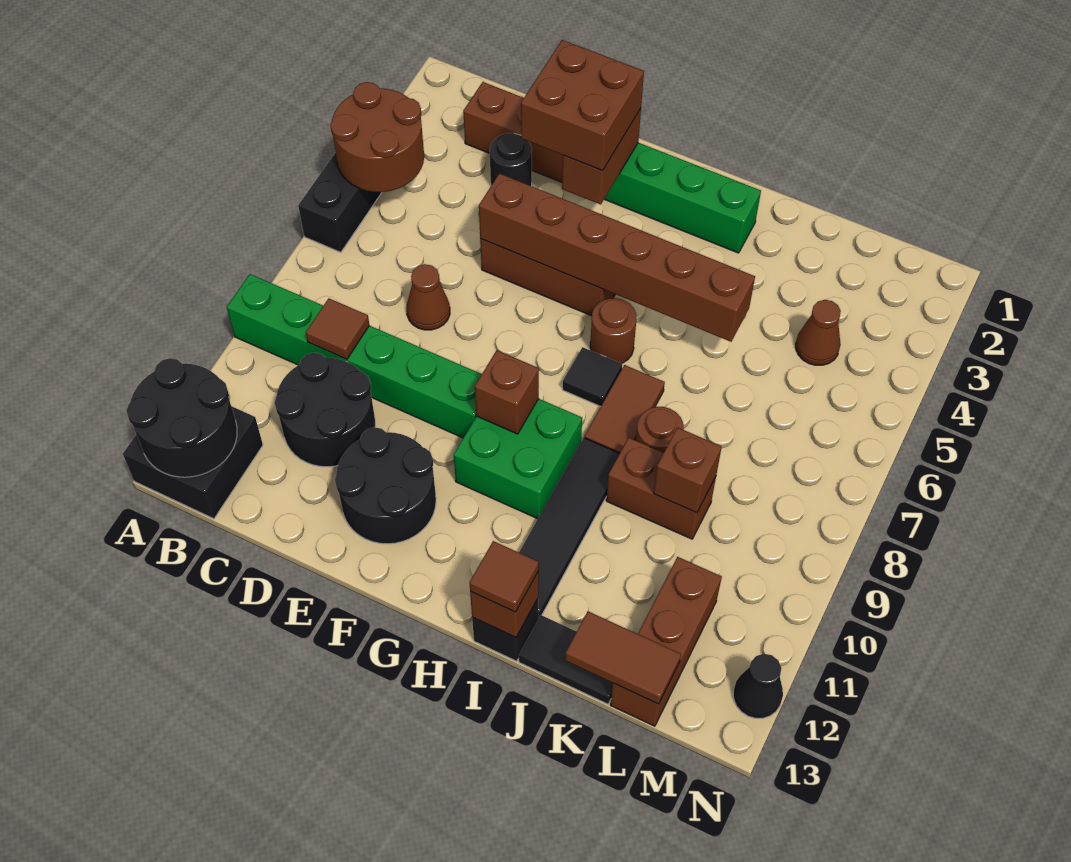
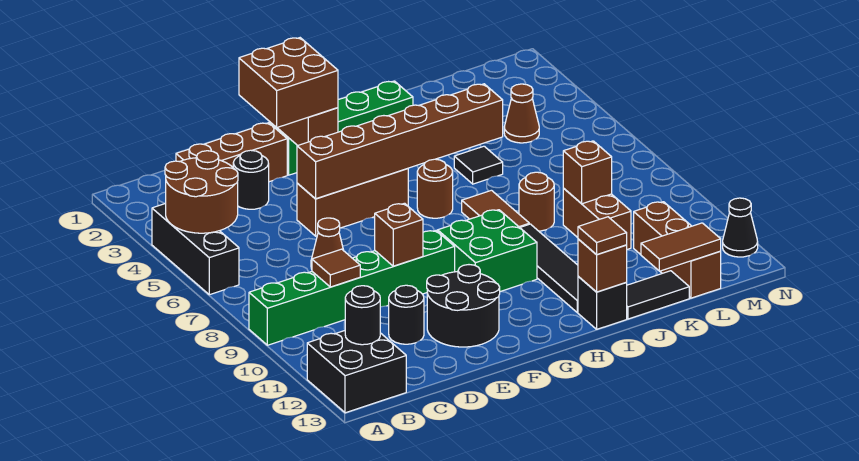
black 2x2 round brick [126,358,237,477] -> black 1x1 round brick [345,286,380,345]
black 2x2 round brick [274,353,375,467] -> black 1x1 round brick [389,285,424,344]
brown 1x1 brick [475,350,539,434] -> brown 1x1 brick moved to [375,203,423,266]
black 1x1 tile [563,347,622,407] -> black 1x1 tile moved to [454,146,503,184]
brown 1x2 brick [606,438,716,539] -> brown 1x2 brick turned to [563,188,631,249]

